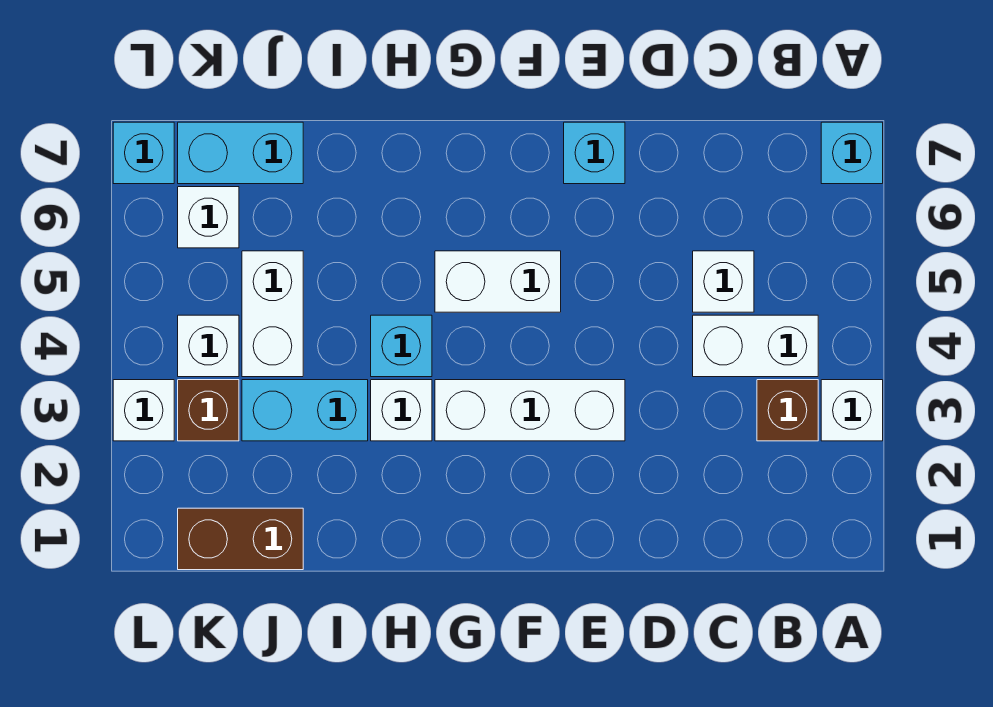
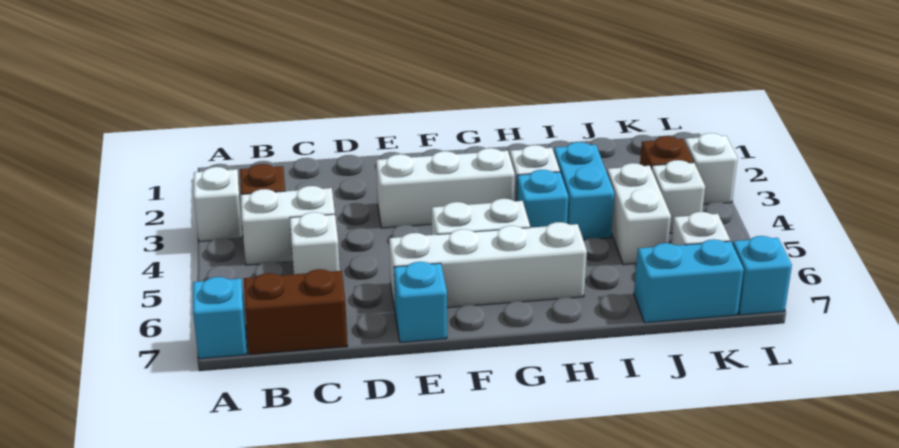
none -> white 1x4 brick [389,222,587,309]
cyan 1x2 brick [242,380,368,441] -> cyan 1x2 brick turned to [554,142,614,240]
brown 1x2 brick [178,508,303,570] -> brown 1x2 brick moved to [244,269,348,355]

